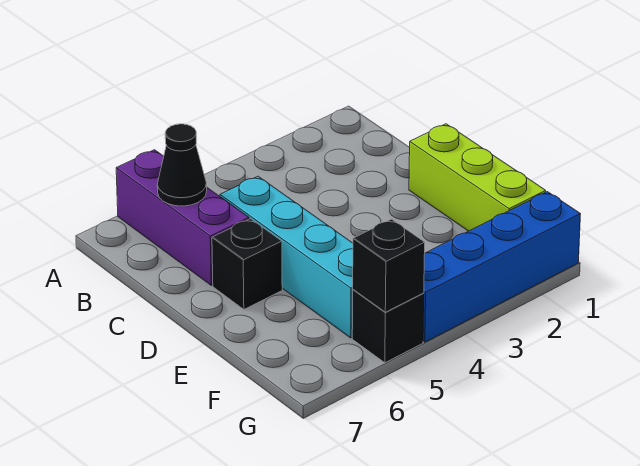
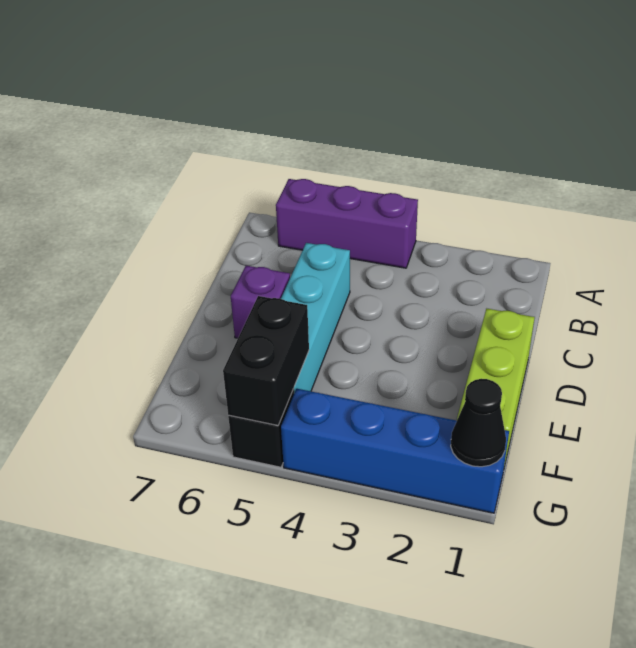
purple 1x3 brick [116,150,249,285] -> purple 1x3 brick turned to [276,179,418,268]
black 1x1 cone [157,124,207,206] -> black 1x1 cone moved to [451,379,506,467]
black 1x1 brick [212,219,282,309] -> purple 1x1 brick [231,266,290,338]
black 1x1 brick [353,219,425,312] -> black 1x2 brick [223,296,309,425]

